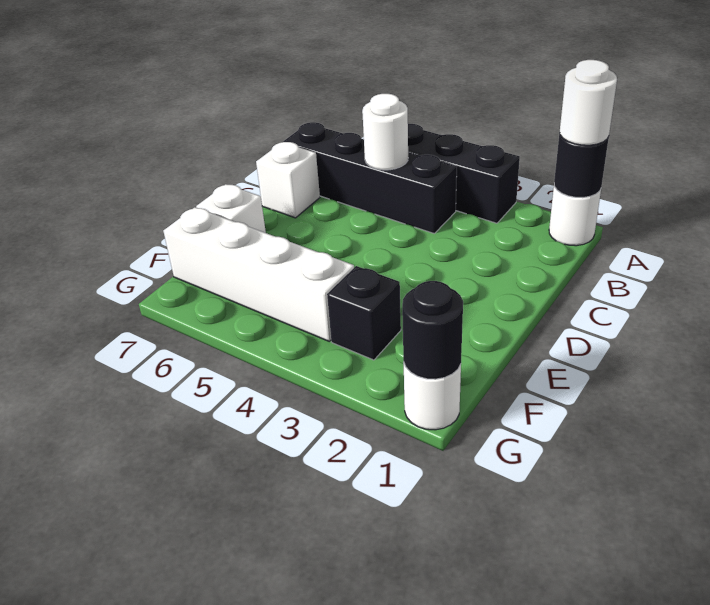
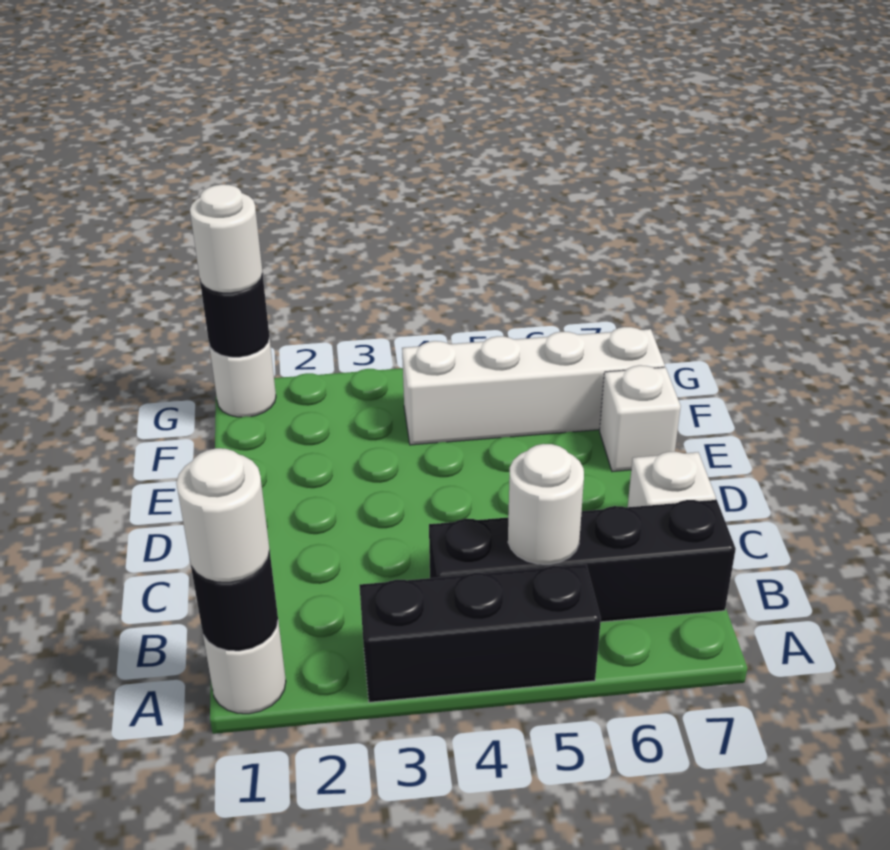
black 1x1 brick [327,266,401,360] -> none
none -> white 1x1 round brick [190,184,263,293]

